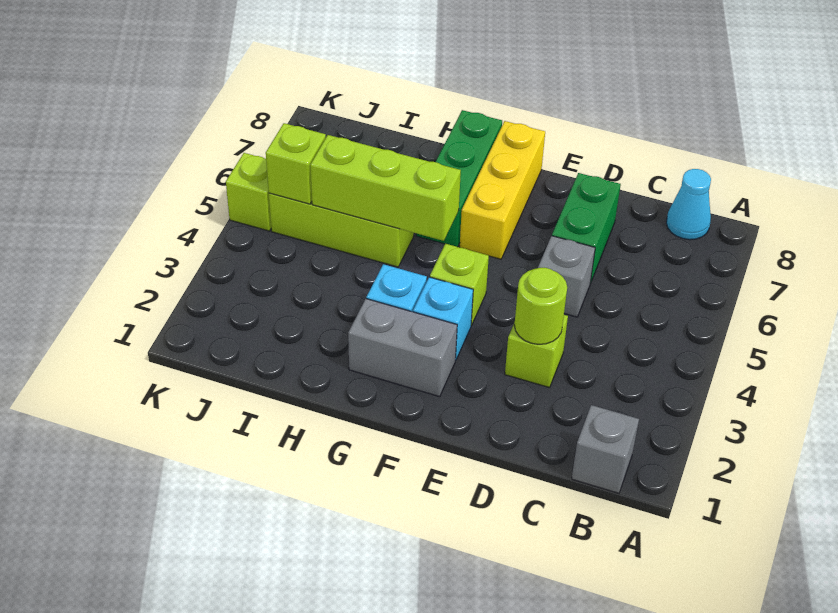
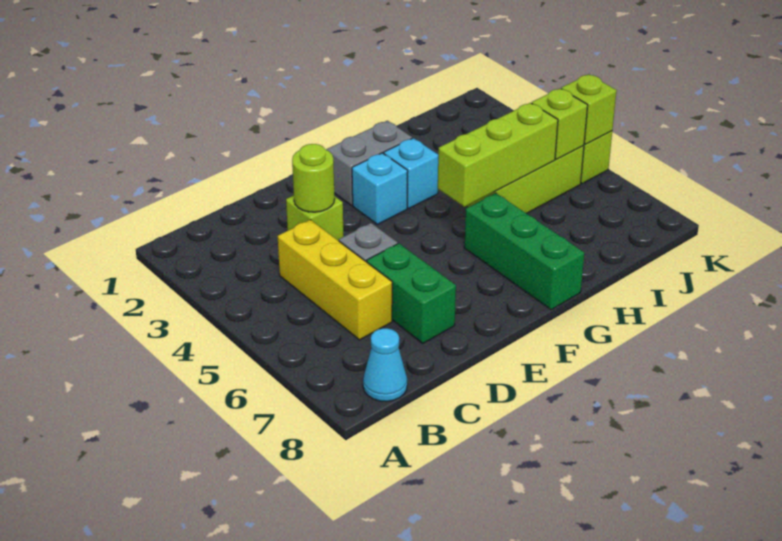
grey 1x1 brick [572,405,639,493] -> none
lime 1x1 brick [430,244,489,325] -> lime 1x1 brick moved to [561,74,617,144]
yellow 1x3 brick [460,121,545,259] -> yellow 1x3 brick moved to [278,220,392,340]

